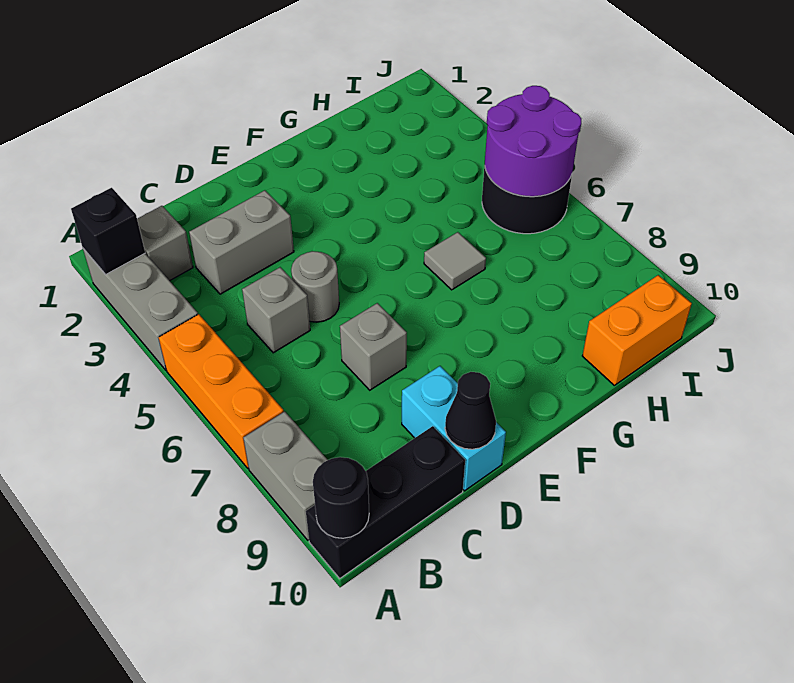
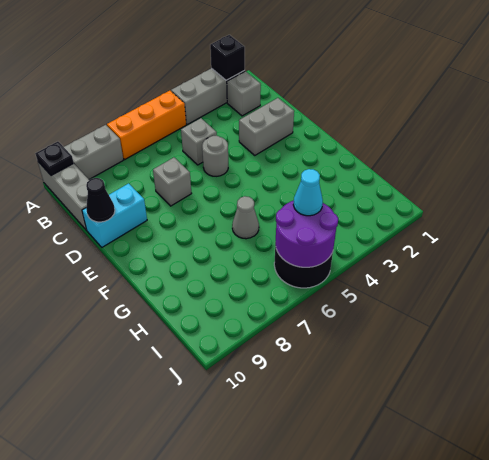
black 1x3 brick [306,426,465,578] -> grey 1x3 brick [38,162,89,230]
black 1x1 round brick [313,457,369,538] -> black 1x1 plate [35,142,74,176]
grey 1x2 brick [189,190,294,294] -> grey 1x2 brick turned to [239,98,294,155]
grey 1x1 tile [424,232,486,290] -> grey 1x1 cone [232,196,259,239]
orange 1x2 brick [582,275,692,385] -> none
none -> cyan 1x1 cone [293,169,323,216]

